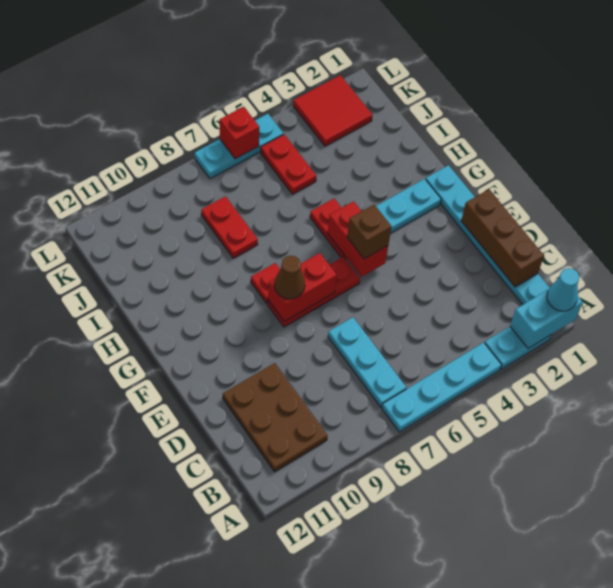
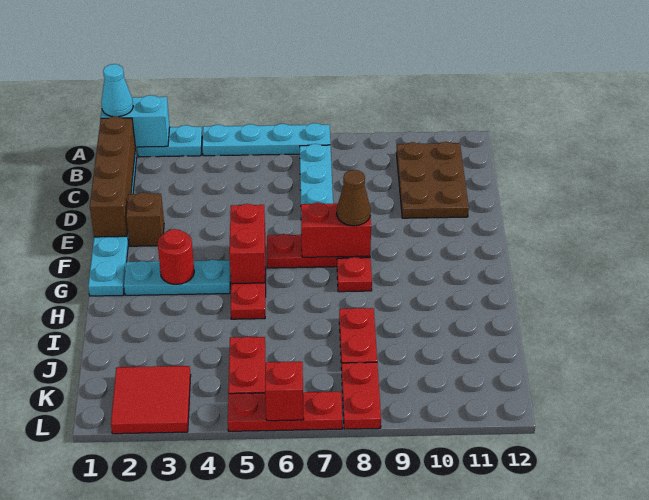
brown 1x3 brick [461,189,544,287] -> brown 1x4 brick [90,116,135,237]
brown 1x1 brick [347,205,392,259] -> brown 1x1 brick moved to [126,192,164,246]
none -> red 1x1 round brick [157,229,194,285]
none -> red 1x2 plate [342,362,381,429]
cyan 1x3 plate [195,114,283,179] -> red 1x3 plate [228,392,342,431]

